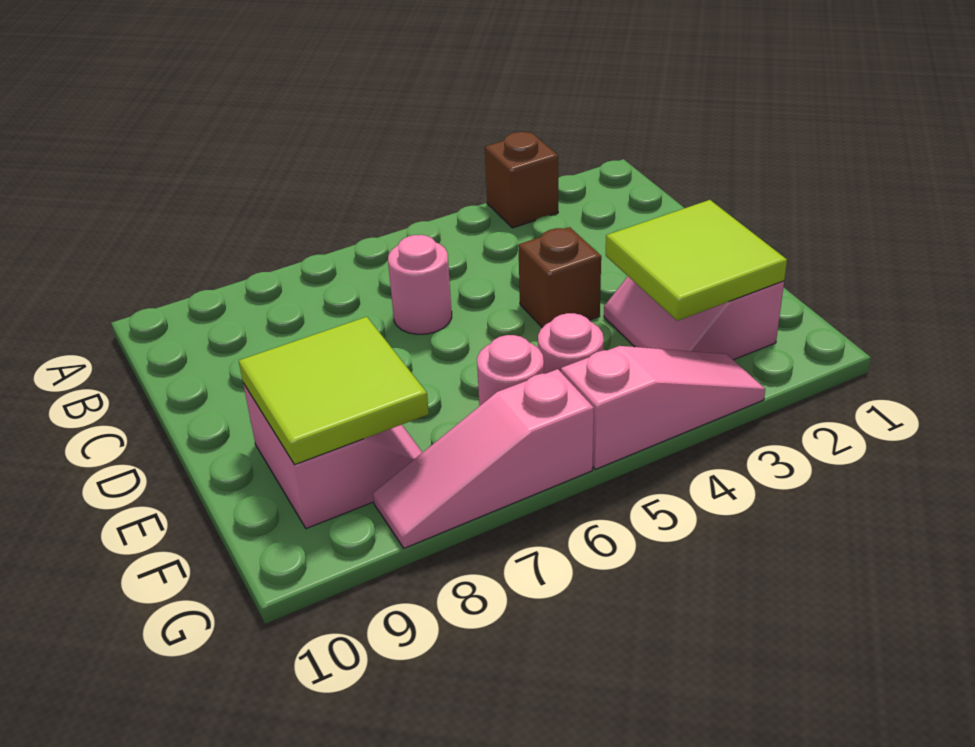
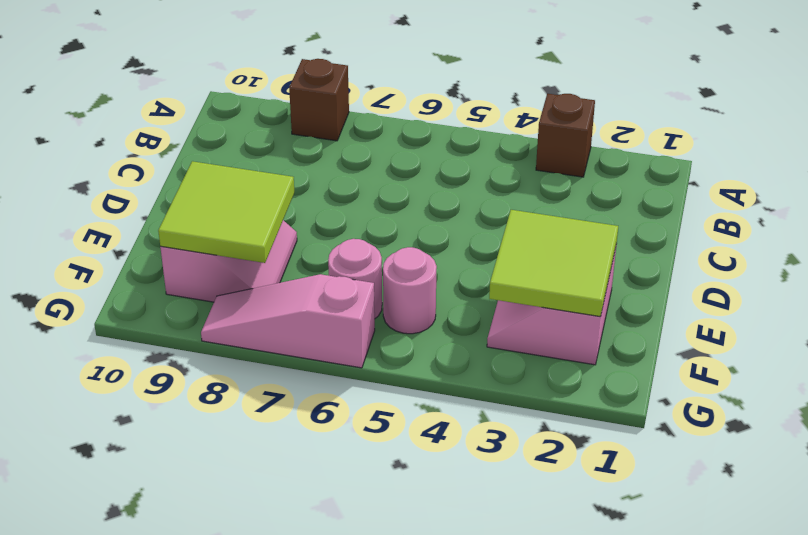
pink 1x1 round brick [388,235,452,334] -> none
brown 1x1 brick [518,227,601,328] -> brown 1x1 brick moved to [289,59,349,141]
pink 1x3 slope [561,346,765,469] -> none

